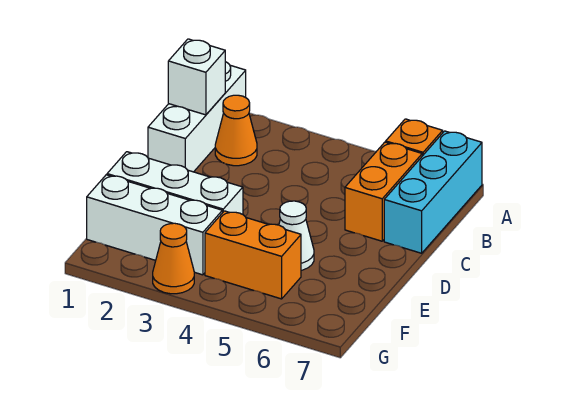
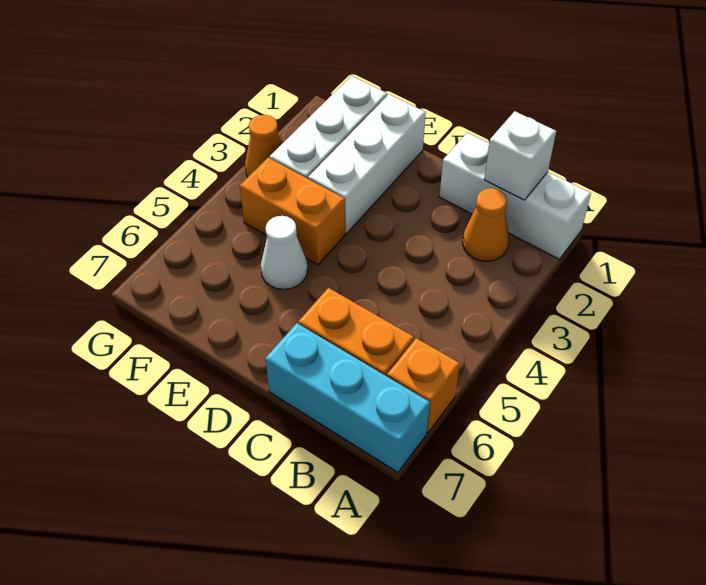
orange 1x2 brick [205,211,301,299] -> orange 1x2 brick turned to [240,158,345,265]

